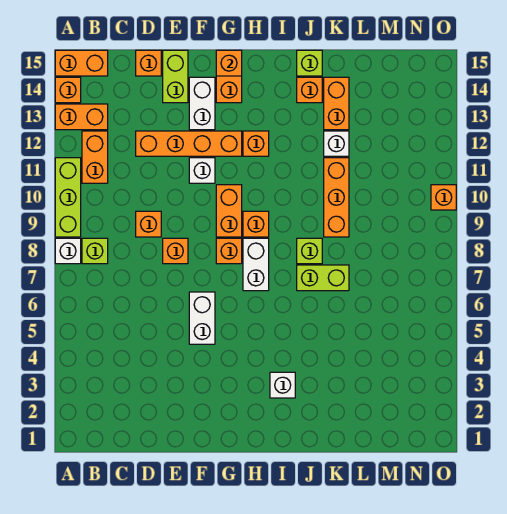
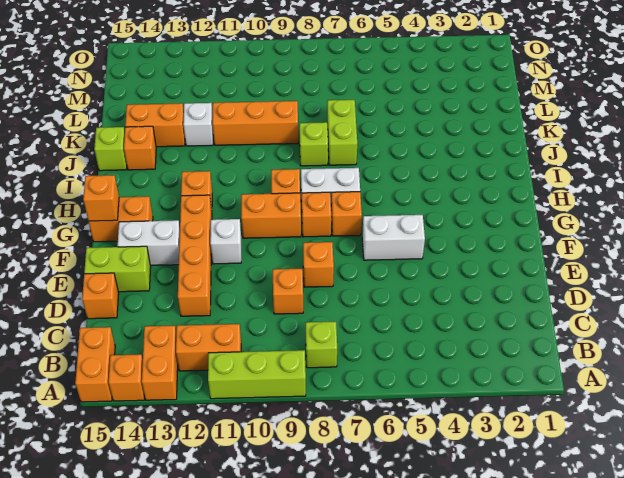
white 1x1 brick [55,238,81,264] -> none
white 1x1 brick [270,372,295,398] -> none
orange 1x1 brick [431,185,456,210] -> orange 1x1 brick moved to [331,192,362,236]

